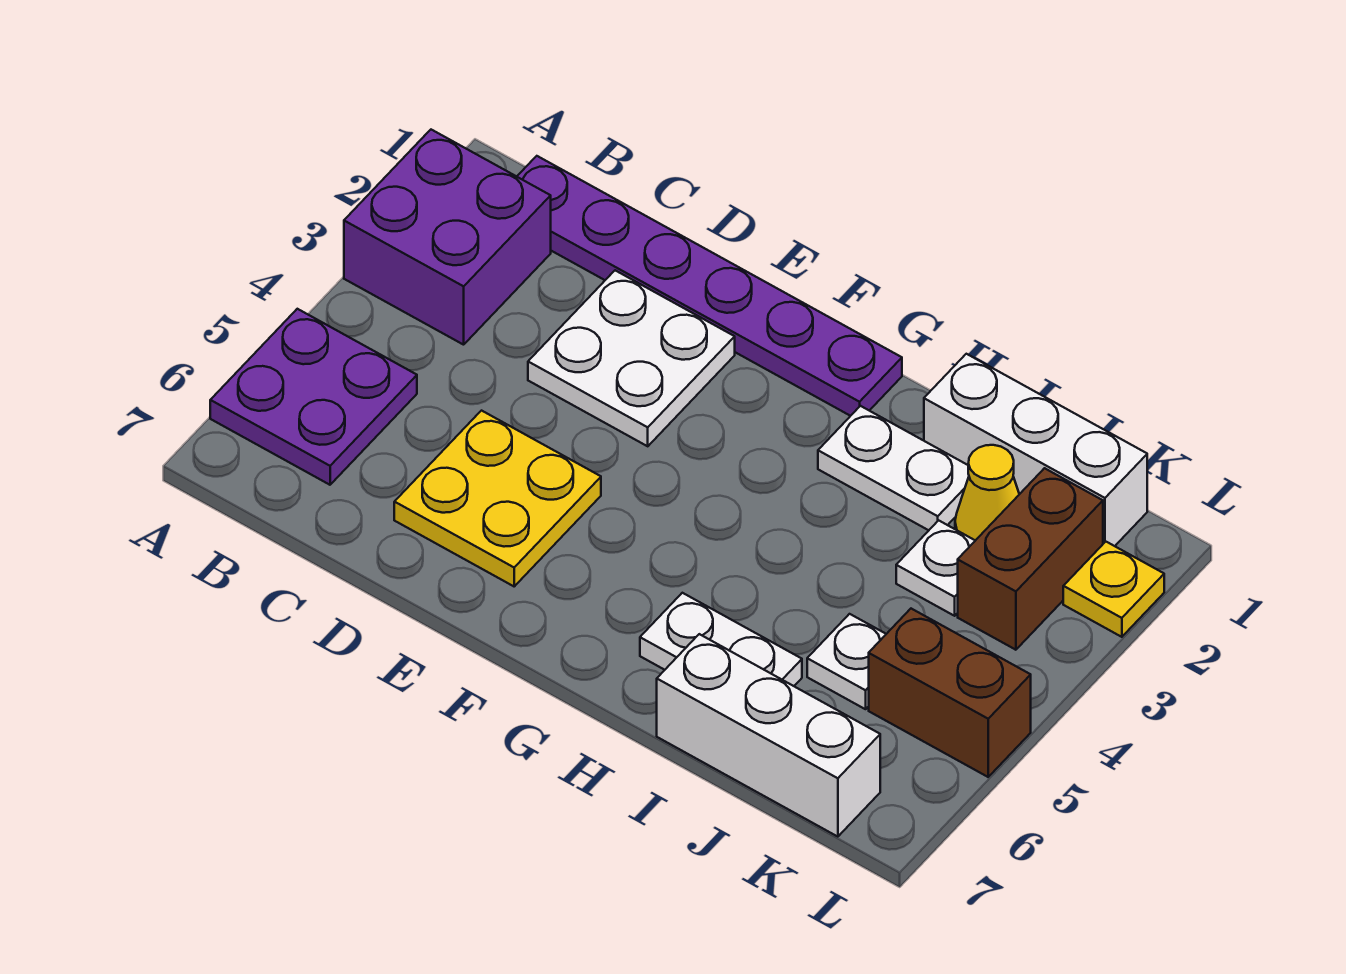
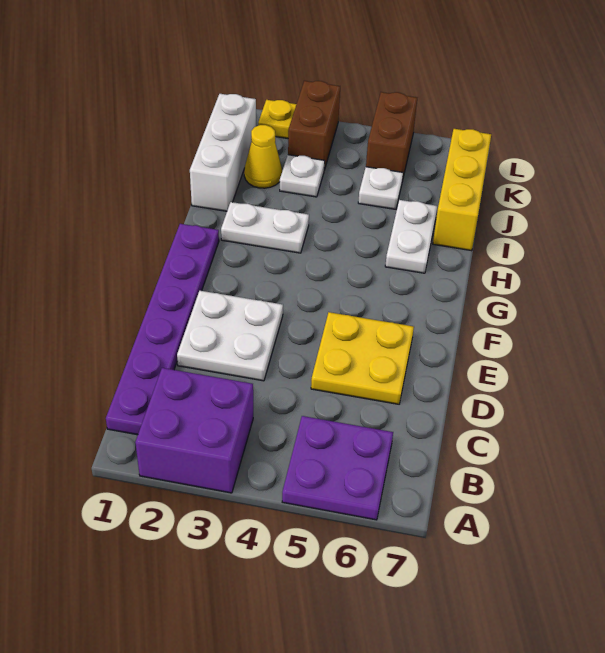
white 1x2 plate [818,406,969,530] -> white 1x2 plate turned to [221,202,309,253]
white 1x3 brick [657,634,880,837] -> yellow 1x3 brick [433,129,491,251]
brown 1x2 brick [958,468,1103,650] -> brown 1x2 brick turned to [288,81,340,170]

